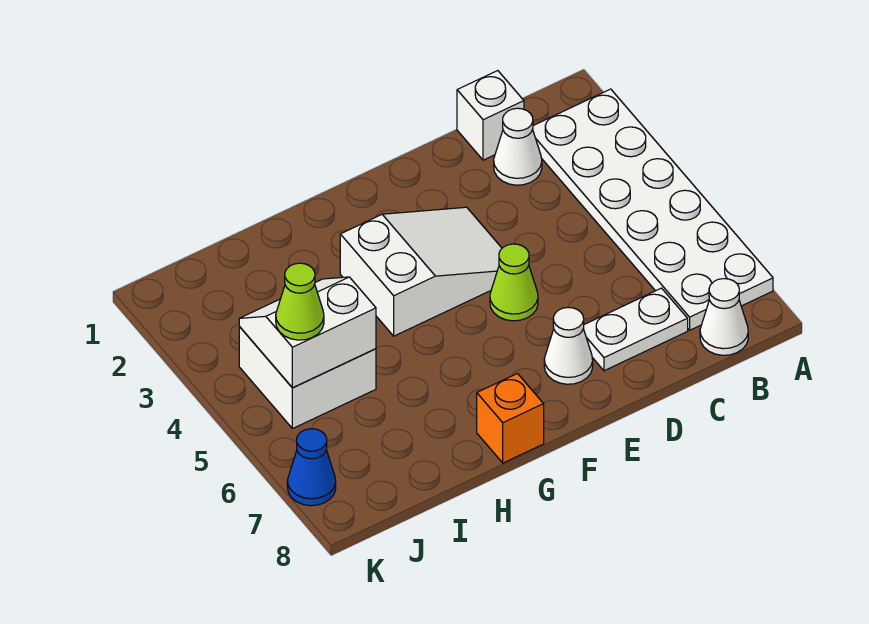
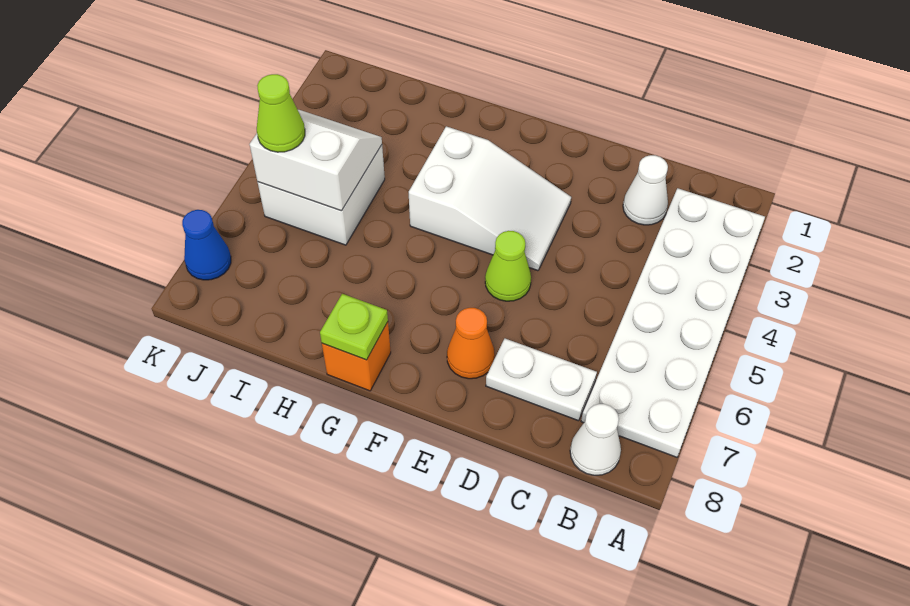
white 1x1 brick [457,71,524,160] -> none
white 1x1 cone [544,308,593,384] -> orange 1x1 cone [447,308,495,379]
none -> lime 1x1 plate [320,294,388,360]

